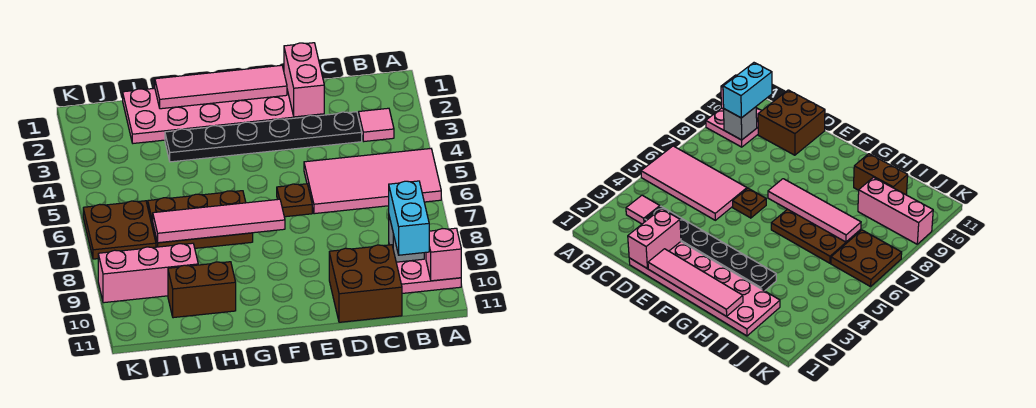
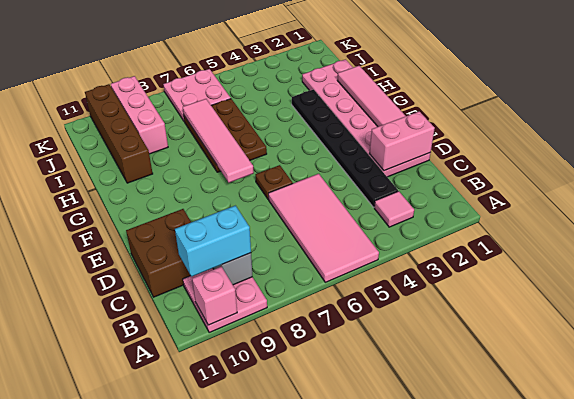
brown 1x2 brick [168,262,236,318] -> brown 1x4 brick [85,84,153,183]
brown 2x2 plate [83,201,156,259] -> pink 2x2 plate [163,69,231,121]

